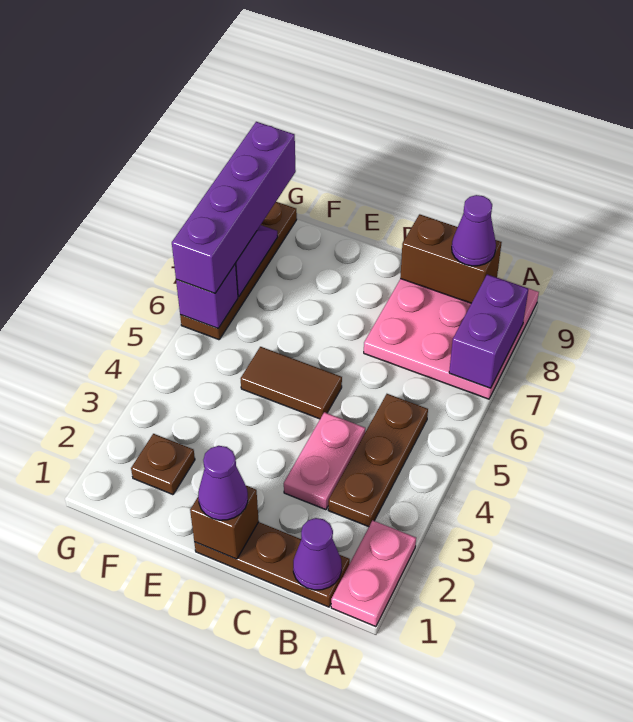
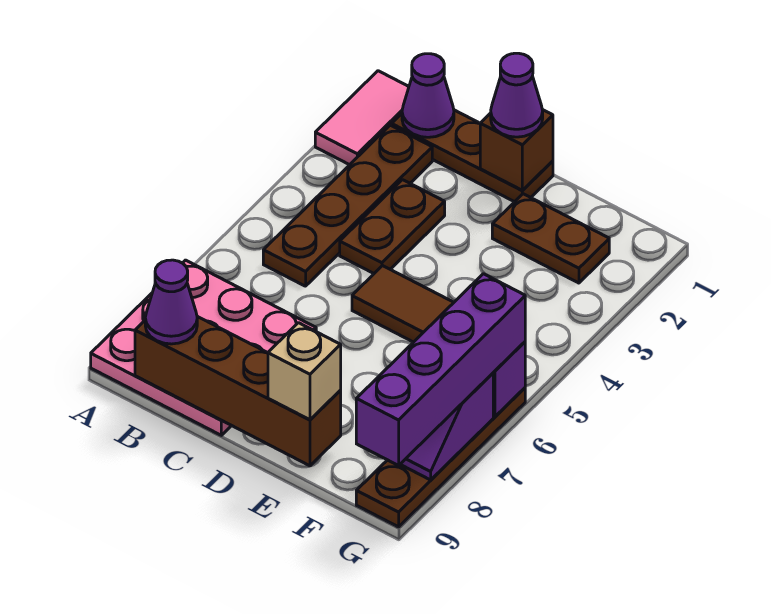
pink 1x2 plate [331,520,416,627] -> pink 1x2 tile [315,71,409,165]
purple 1x2 brick [449,274,528,388] -> none
brown 1x3 plate [328,394,428,527] -> brown 1x4 plate [263,125,432,286]
brown 1x2 brick [400,214,502,303] -> brown 1x4 brick [135,316,341,466]
pink 1x2 plate [284,412,365,510] -> brown 1x2 plate [340,180,445,273]
none -> tan 1x1 brick [268,323,341,420]
brown 1x1 plate [131,434,195,495] -> brown 1x2 plate [492,194,609,283]

